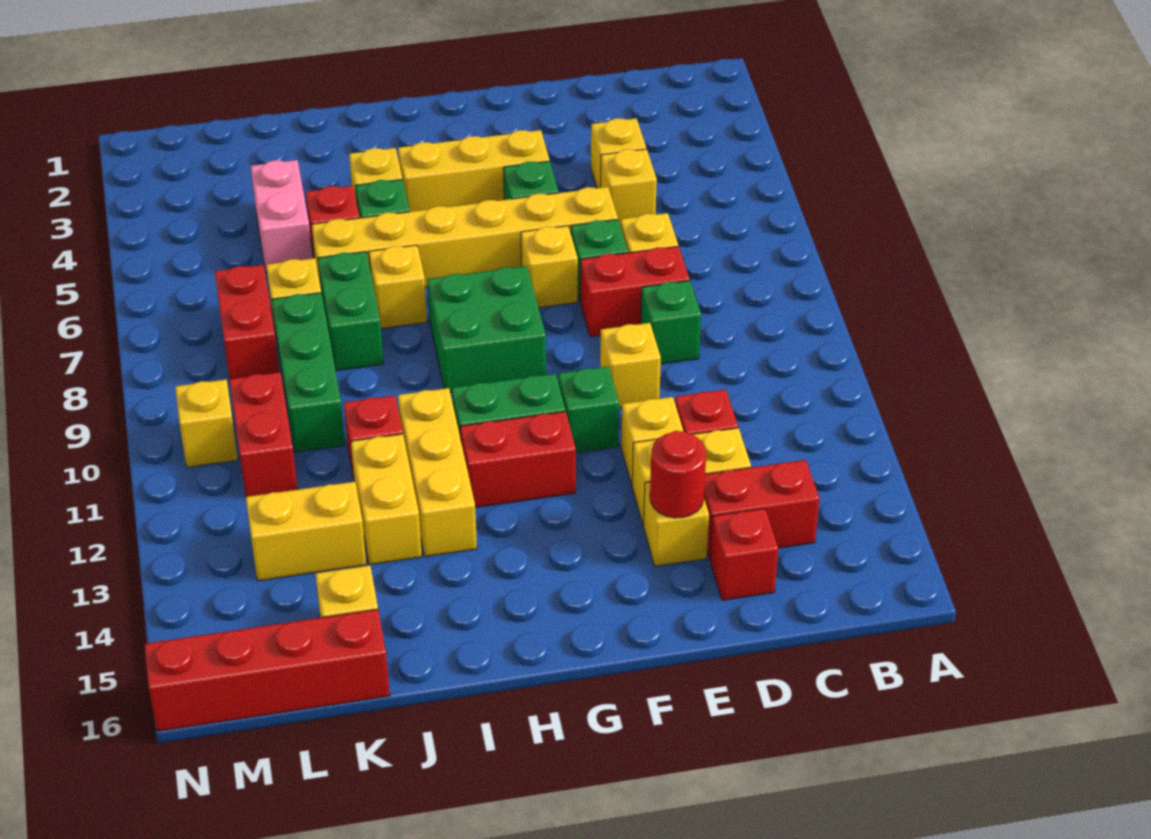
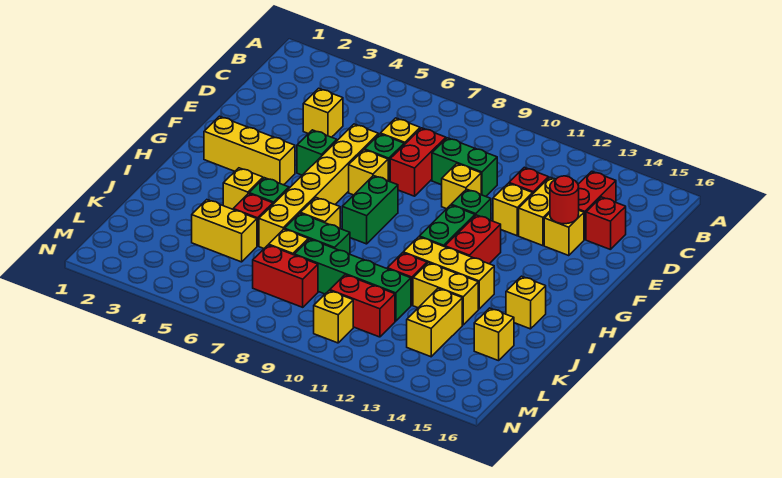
yellow 1x1 brick [600,149,657,226] -> yellow 1x1 brick moved to [506,276,546,329]
green 1x1 brick [641,281,701,364] -> green 1x2 brick [432,138,497,196]
yellow 1x3 brick [398,130,549,212] -> yellow 1x3 brick turned to [204,116,295,185]
green 2x2 brick [427,266,546,393] -> green 1x2 brick [342,176,398,244]
pink 1x2 brick [251,160,312,274] -> yellow 1x2 brick [192,200,257,262]
green 1x3 brick [272,293,345,452] -> green 1x4 brick [294,239,411,321]
red 1x4 brick [144,609,390,731] -> none

